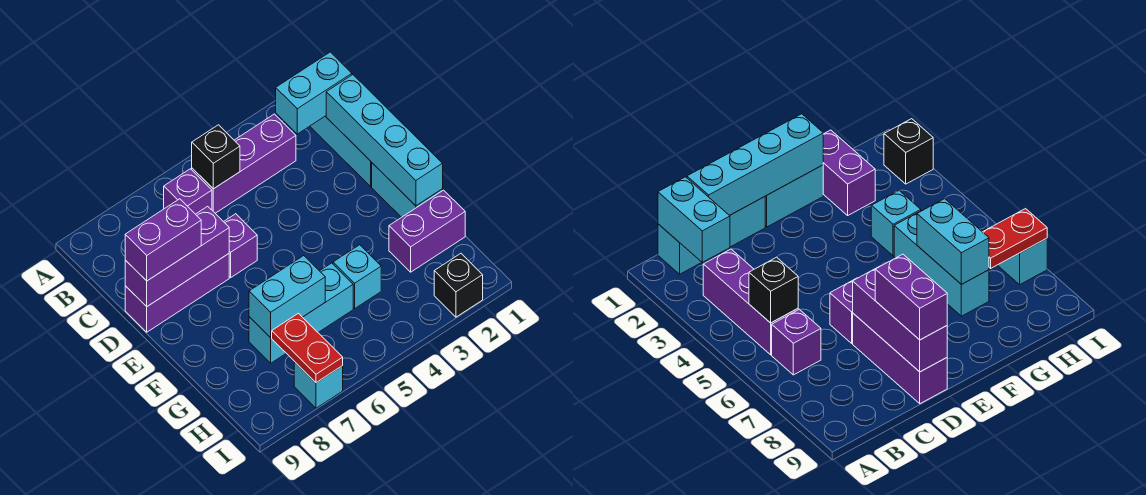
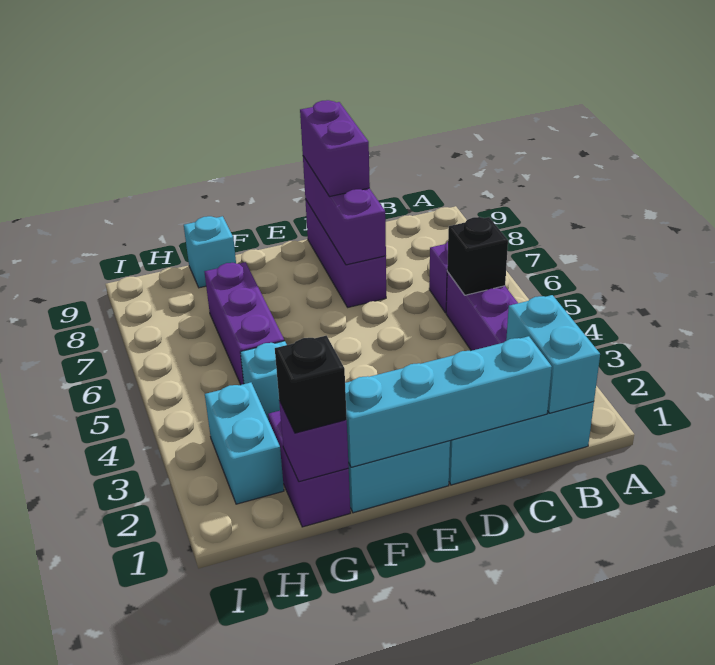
purple 1x1 brick [224,214,257,277] -> purple 1x1 brick moved to [279,400,349,482]
cyan 1x3 brick [249,263,353,363] -> purple 1x3 brick [204,262,284,385]
cyan 1x2 brick [249,256,325,338] -> cyan 1x2 brick moved to [205,382,284,504]
red 1x2 plate [271,313,343,383] -> none
black 1x1 brick [434,254,483,317] -> black 1x1 brick moved to [275,336,347,433]
cyan 1x1 brick [294,362,343,408] -> cyan 1x1 brick moved to [184,216,236,288]

